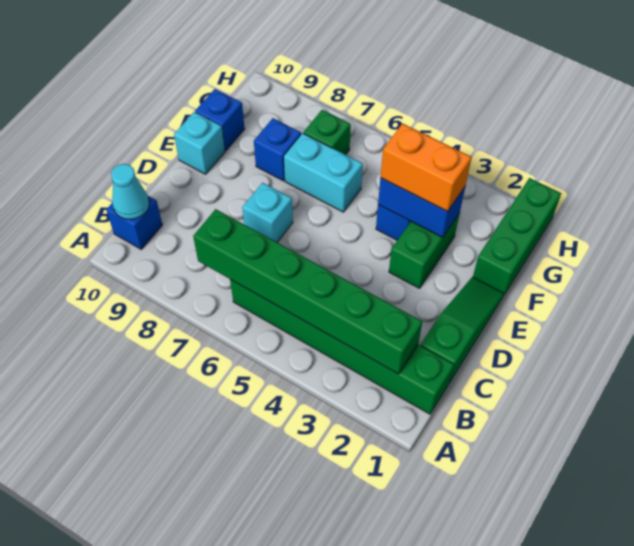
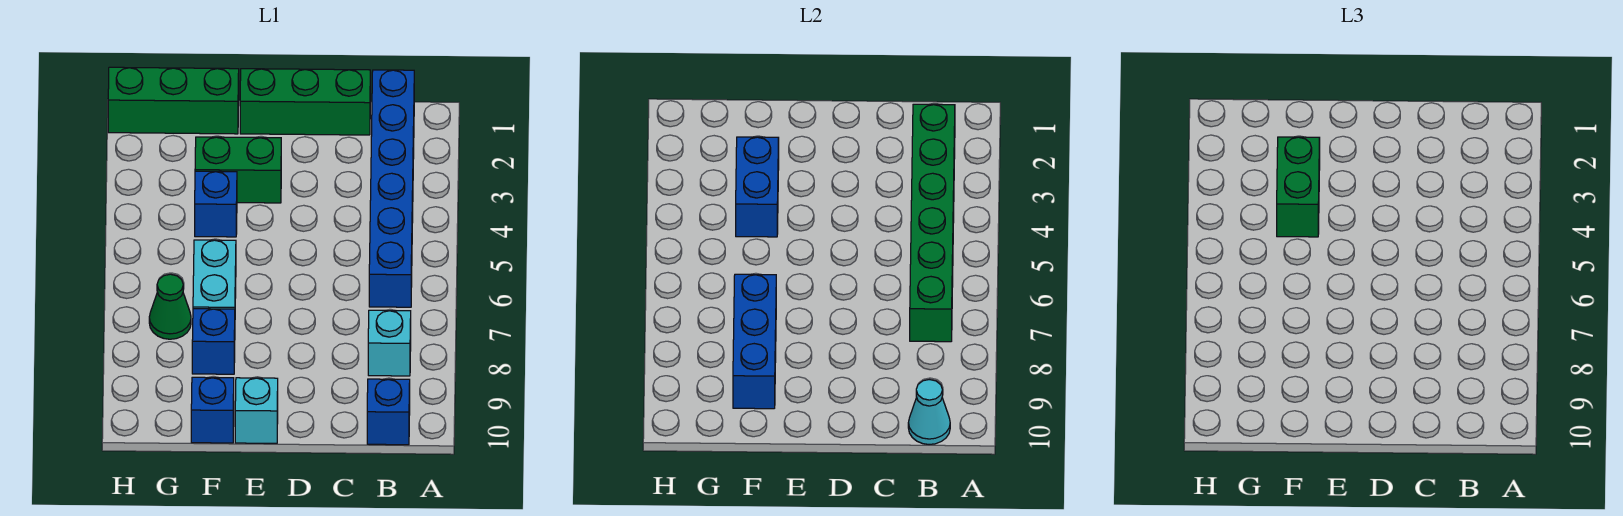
green 1x6 brick [230,280,454,414] -> blue 1x6 brick [369,70,414,307]
green 1x3 slope [421,277,504,383] -> green 1x3 brick [240,69,370,135]
cyan 1x1 brick [242,183,293,243] -> cyan 1x1 brick moved to [368,310,411,376]
orange 1x2 brick [381,123,472,211] -> green 1x2 brick [1277,137,1320,237]
none -> blue 1x3 brick [733,274,776,409]
green 1x1 brick [304,110,351,155] -> green 1x1 cone [149,274,191,339]

